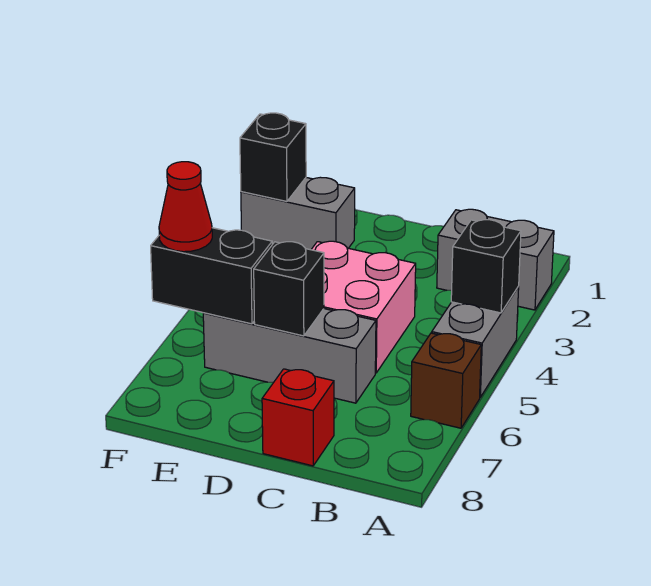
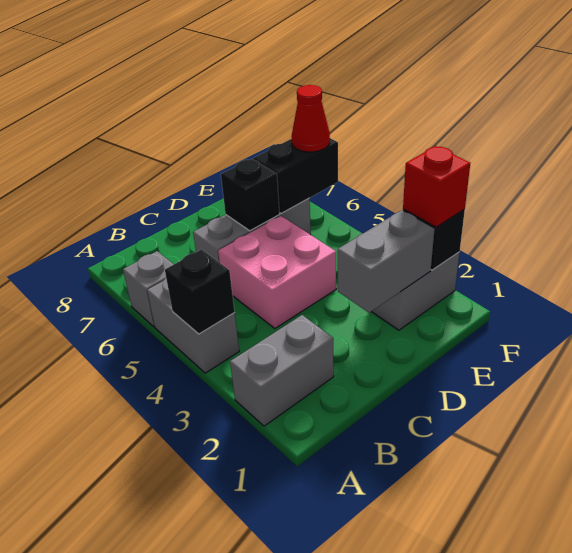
brown 1x1 brick [411,333,481,428] -> grey 1x1 brick [123,251,174,327]
red 1x1 brick [262,369,334,466] -> red 1x1 brick moved to [403,146,470,227]
none -> grey 1x2 brick [338,210,435,313]

